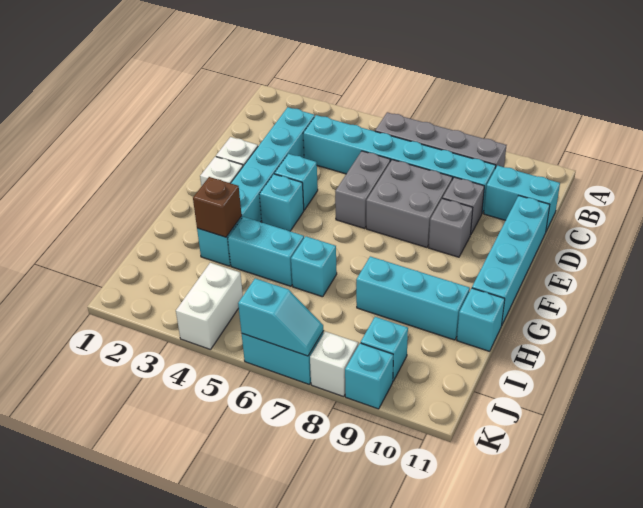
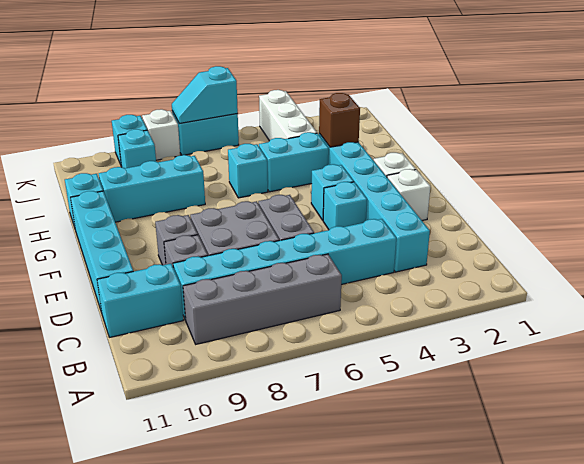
white 1x2 brick [176,263,243,350] -> white 1x3 brick [259,90,317,141]

